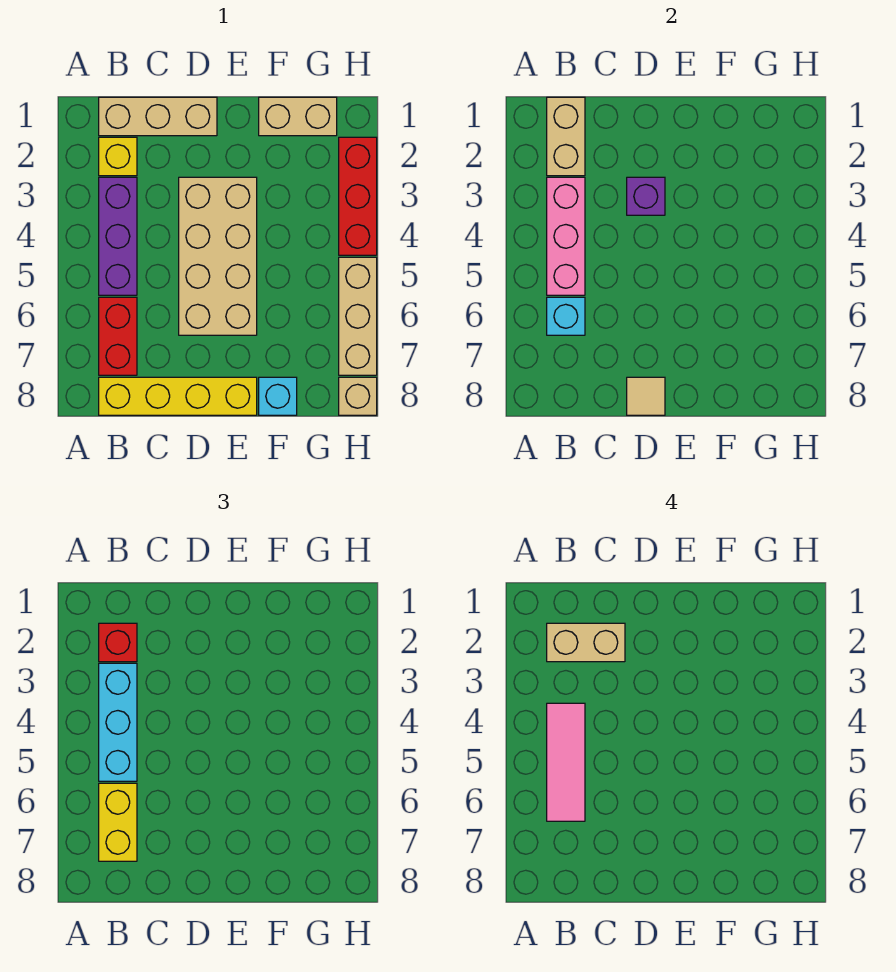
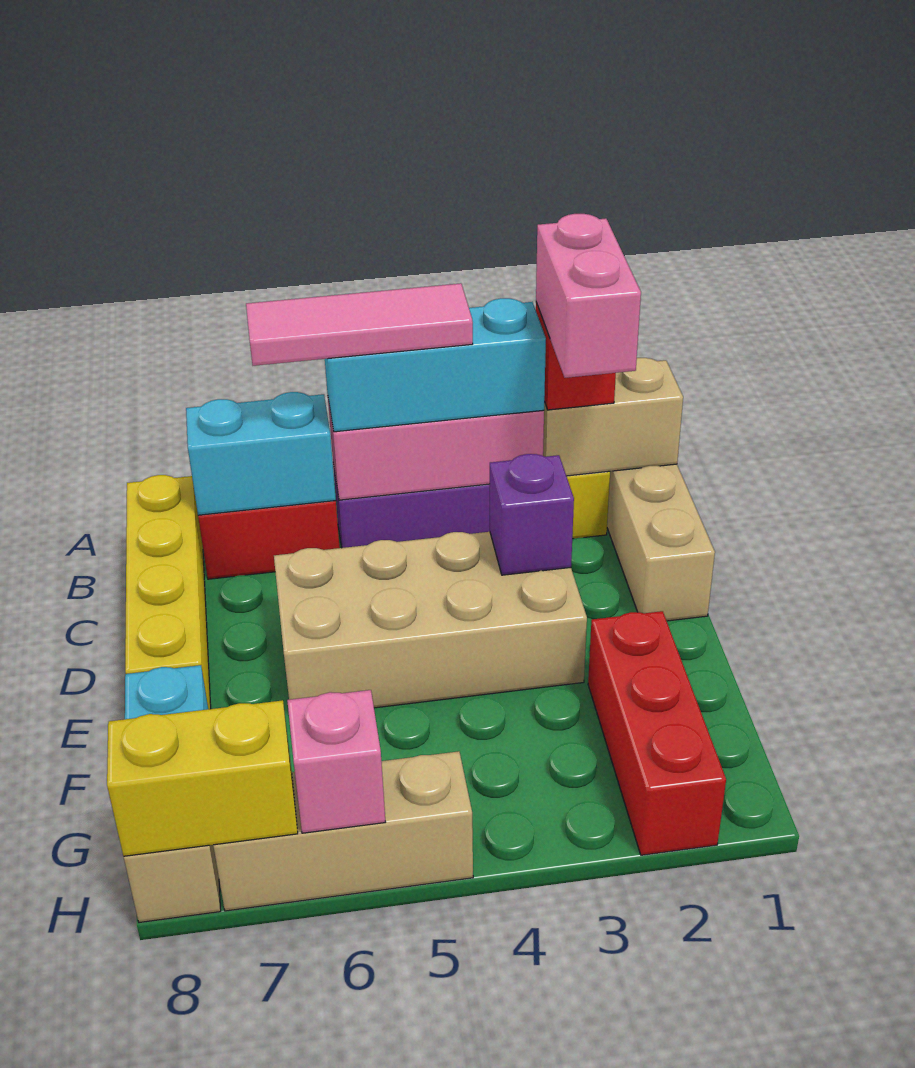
tan 1x2 brick [547,623,625,662] -> pink 1x2 brick [536,214,641,378]
cyan 1x1 brick [547,297,585,335] -> cyan 1x2 brick [186,392,336,515]
yellow 1x2 brick [99,783,137,861] -> yellow 1x2 brick moved to [107,700,298,856]
tan 1x1 tile [627,377,665,415] -> none
tan 1x2 brick [259,97,337,136] -> none
red 1x3 brick [339,137,377,255] -> red 1x3 brick turned to [588,611,726,855]
none -> pink 1x1 brick [287,690,385,833]

